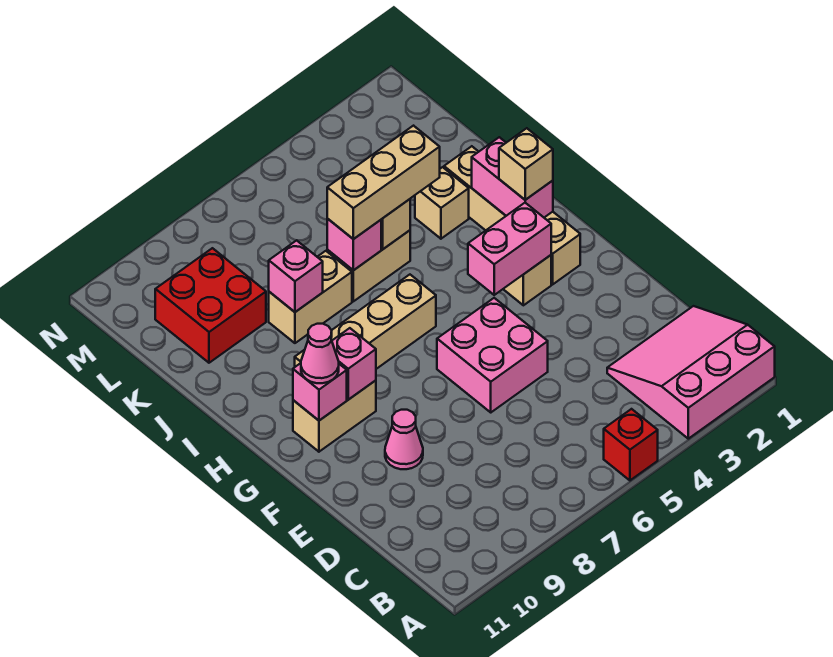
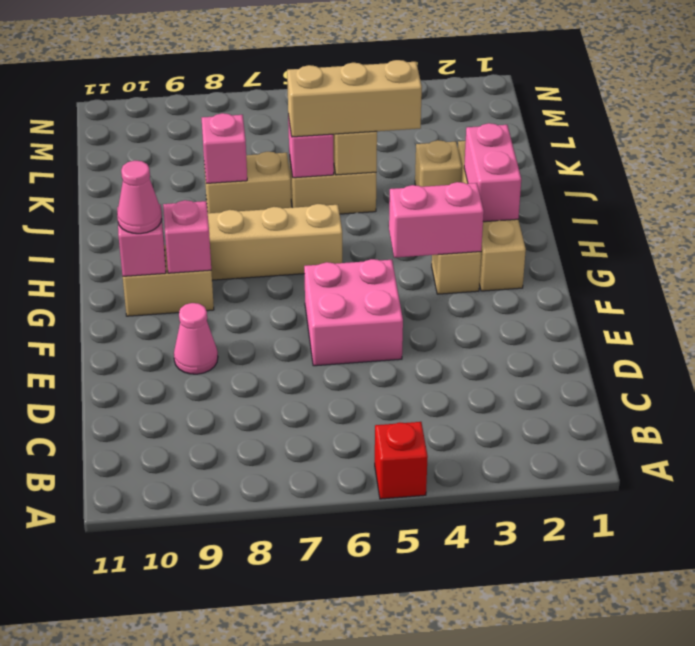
pink 3x3 slope [607,306,775,439] -> none
tan 1x1 brick [499,128,553,200] -> none
red 2x2 brick [155,248,266,363] -> none

